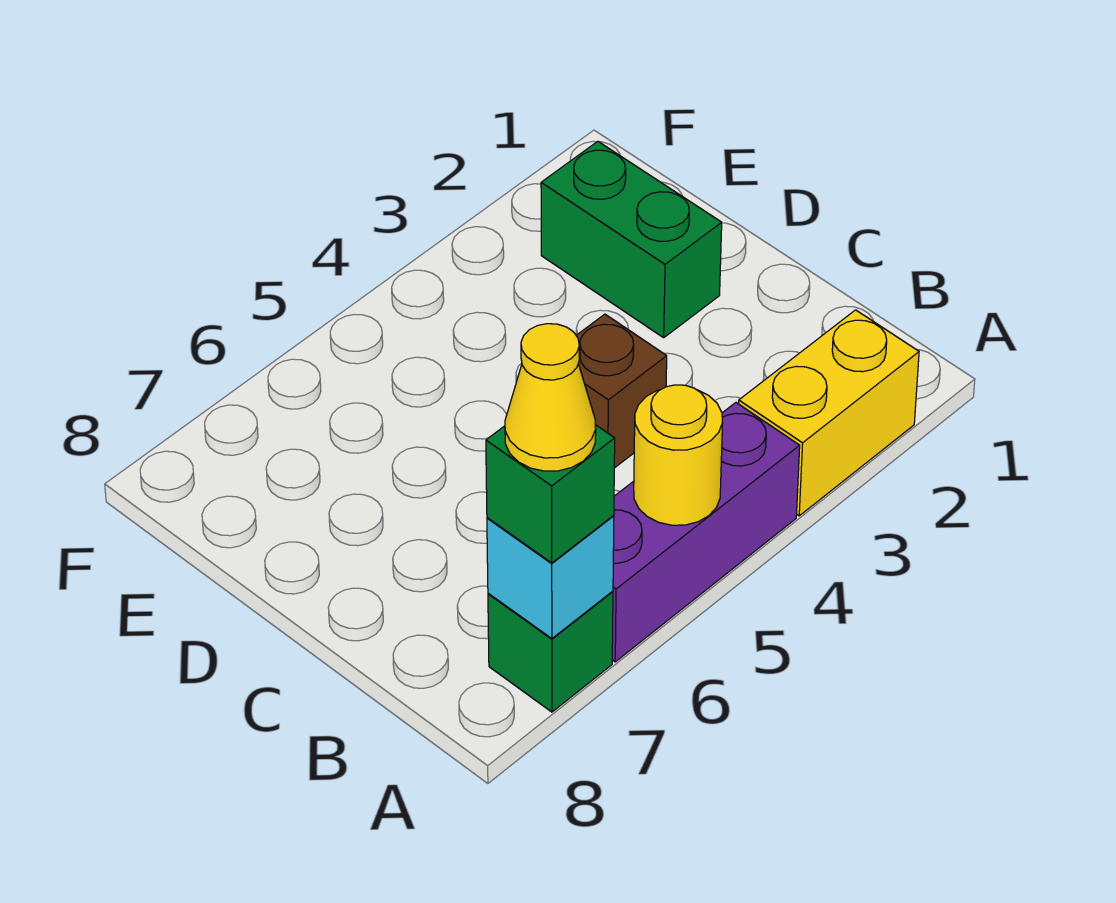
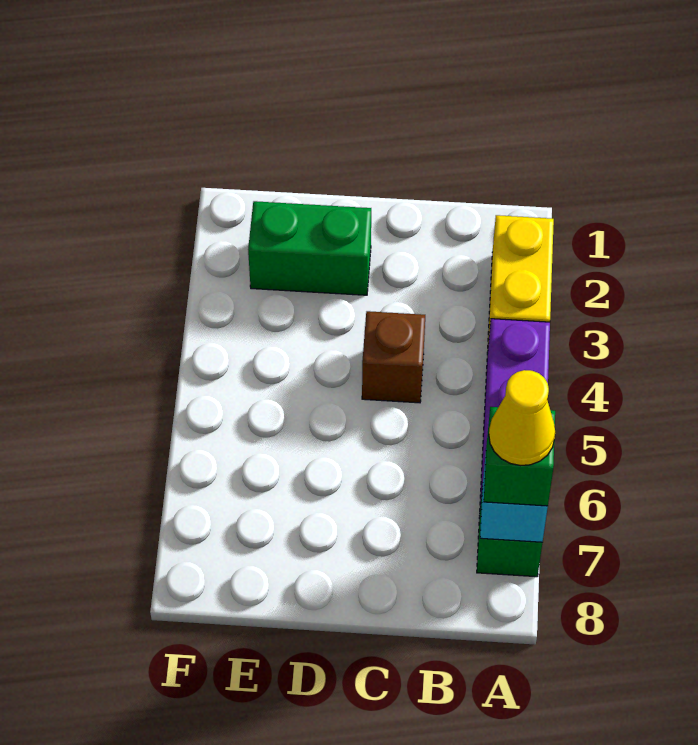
yellow 1x1 round brick [634,385,723,525] -> none

